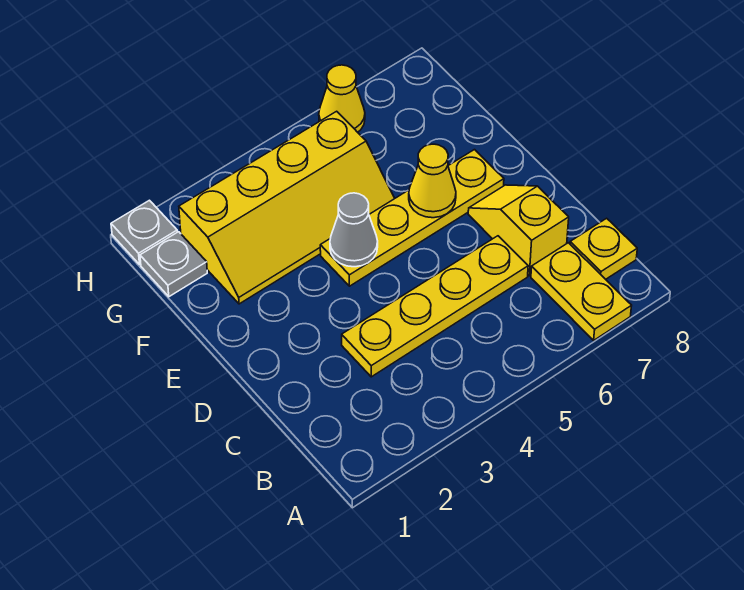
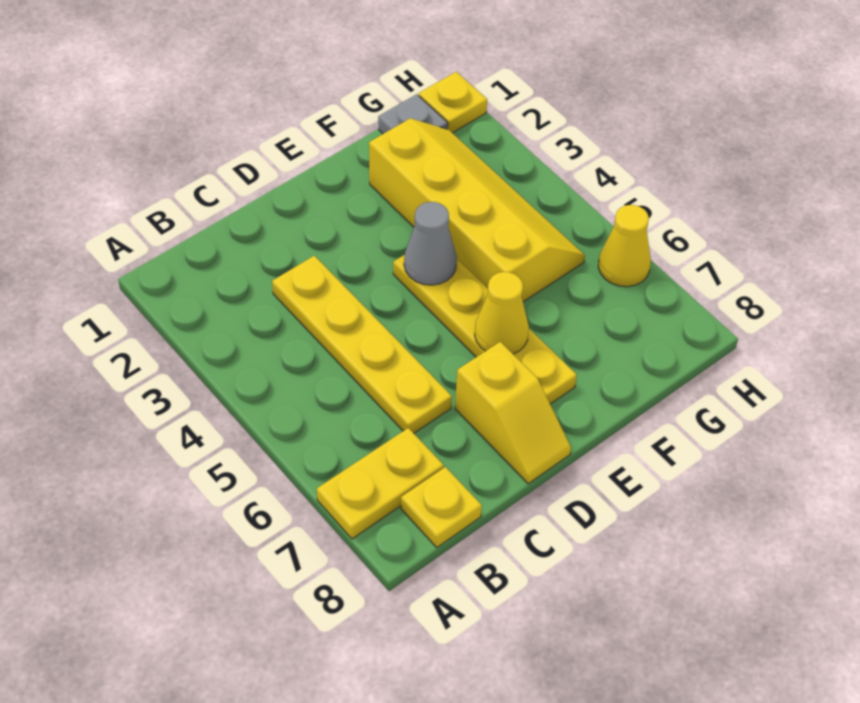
yellow 1x2 slope [468,185,569,276] -> yellow 1x2 slope turned to [455,342,571,484]
yellow 2x4 slope [179,111,395,304] -> yellow 2x4 slope turned to [369,118,585,302]
grey 1x1 plate [111,200,177,264] -> yellow 1x1 plate [419,72,487,133]

